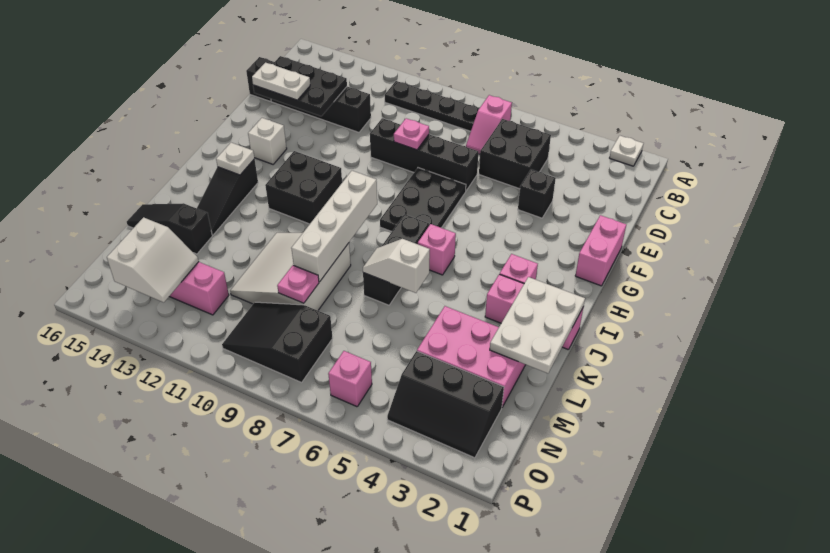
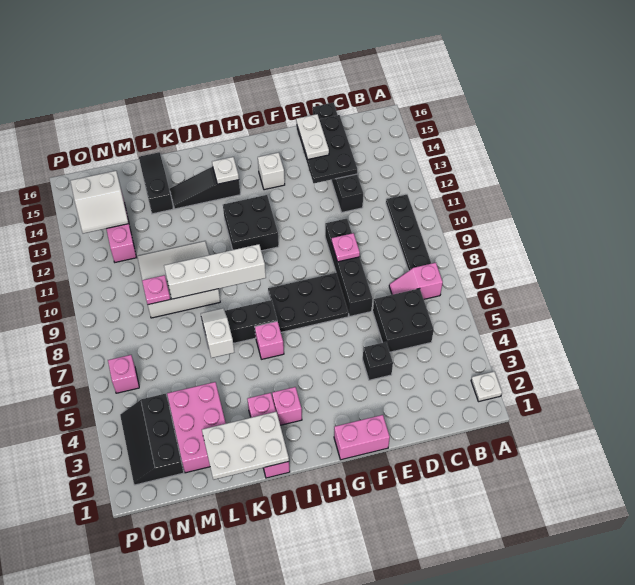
black 2x3 slope [222,302,333,382] -> none

